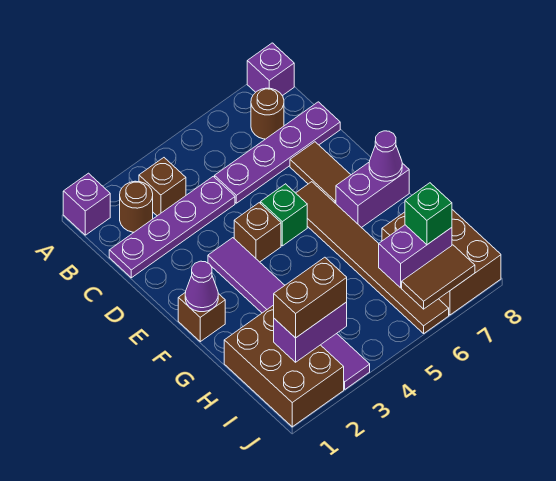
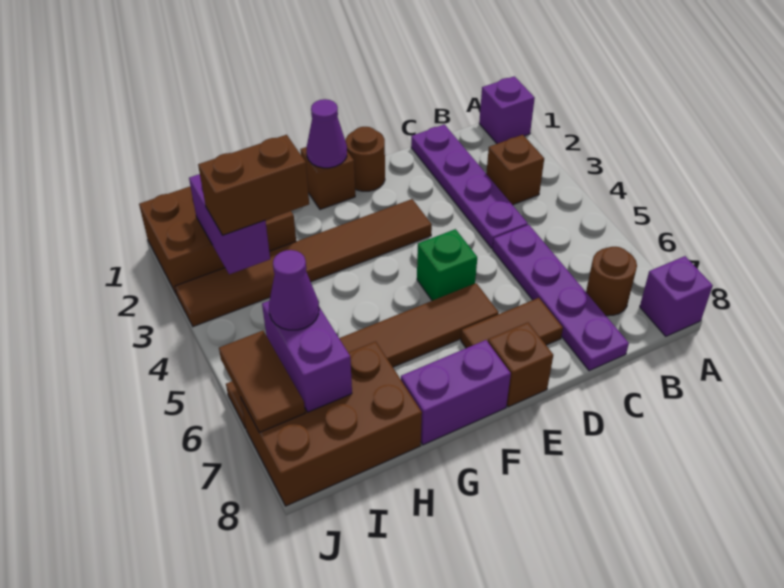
brown 1x1 round brick [120,181,153,232] -> brown 1x1 round brick moved to [345,127,385,191]
purple 1x6 tile [208,238,370,389] -> brown 1x6 tile [175,199,432,327]
brown 1x1 brick [234,203,281,262] -> brown 1x1 brick moved to [488,322,553,407]
purple 1x2 brick [336,163,409,228] -> purple 1x2 brick turned to [401,340,511,445]
purple 1x1 cone [369,131,402,181] -> purple 1x1 cone moved to [269,250,319,330]
brown 1x2 brick [274,257,347,338] -> brown 1x2 brick turned to [198,135,309,235]
green 1x1 brick [405,183,452,245] -> none

